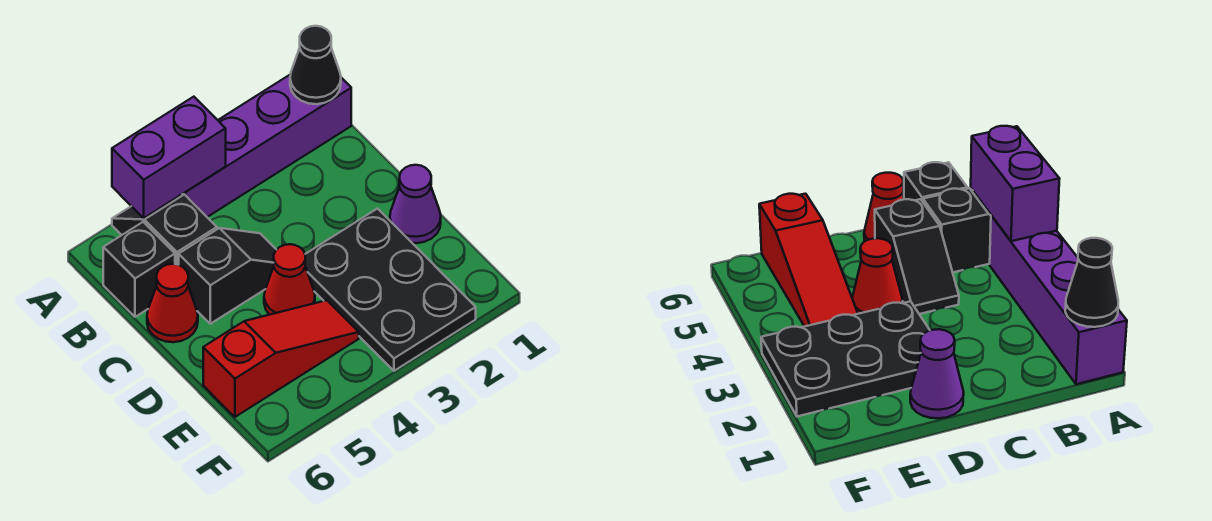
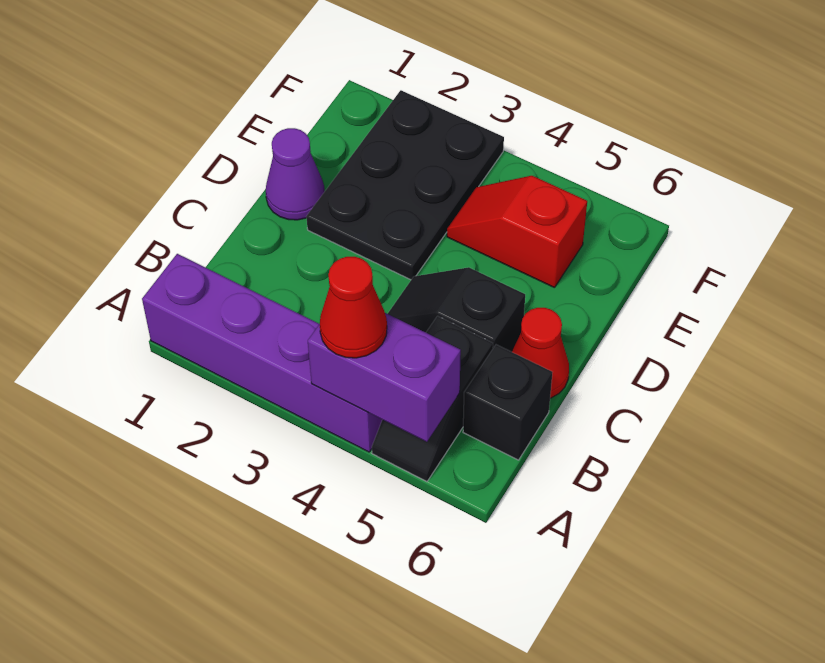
black 1x1 cone [290,26,341,104] -> none
red 1x1 cone [264,244,315,315] -> red 1x1 cone moved to [320,257,387,358]
red 1x3 slope [203,300,359,417] -> red 1x2 slope [447,176,587,288]

